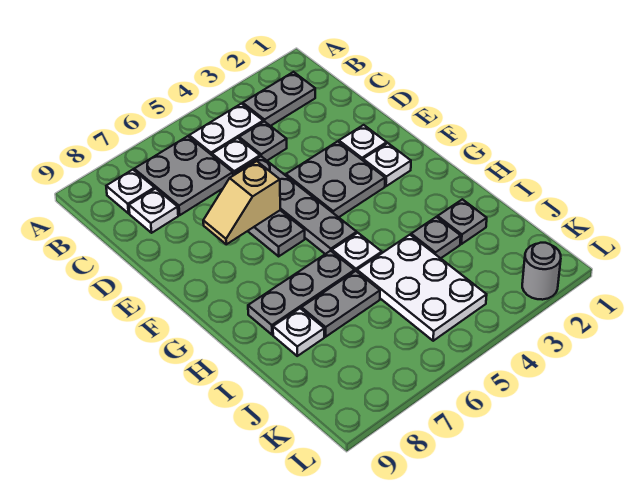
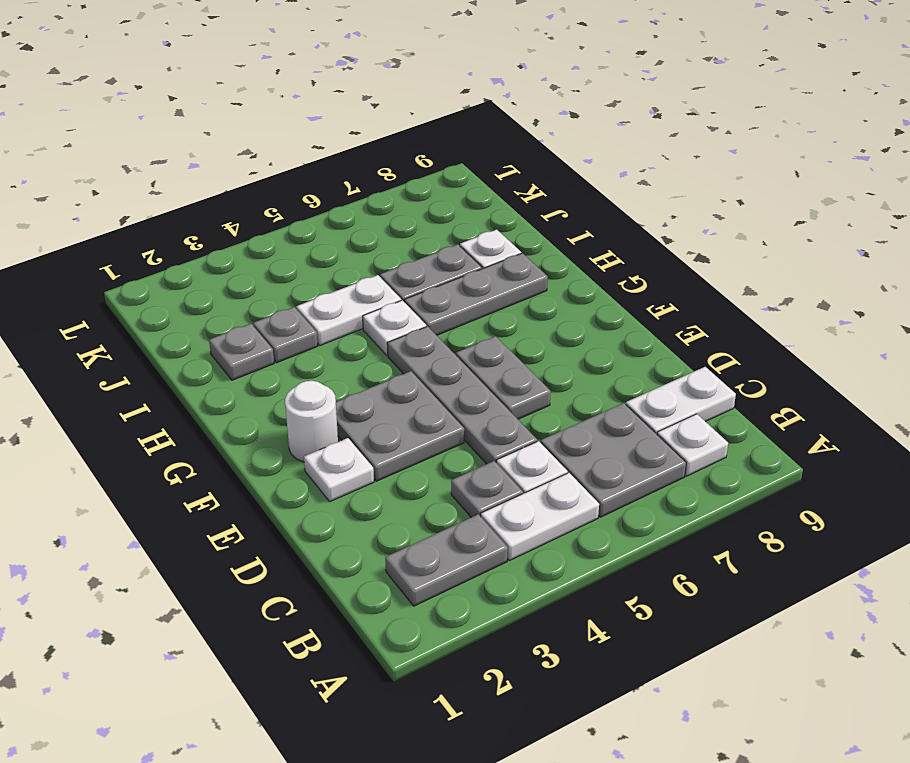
white 1x1 plate [129,188,178,233] -> white 1x2 plate [626,367,736,434]
tan 1x2 slope [203,161,280,244] -> none
white 1x1 plate [363,143,411,186] -> white 1x1 round brick [285,381,338,462]
white 2x3 plate [357,235,487,341] -> white 1x2 plate [296,275,401,345]
grey 1x1 round brick [522,243,561,300] -> none

